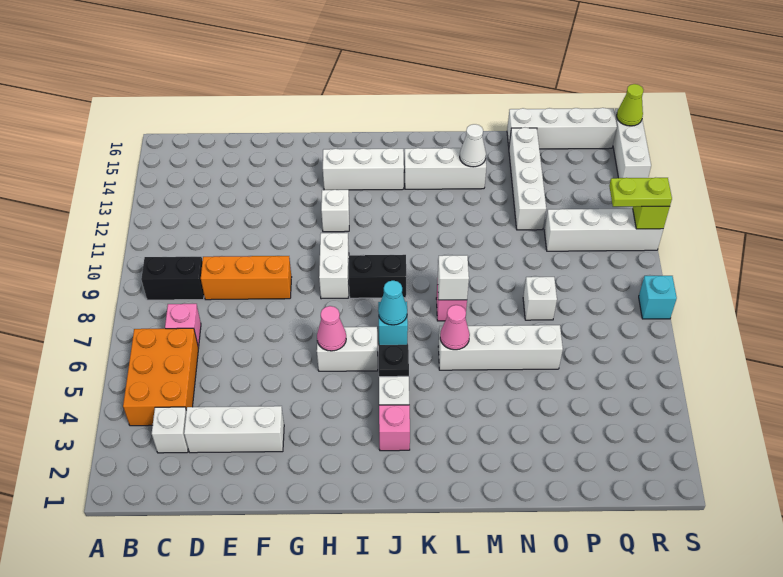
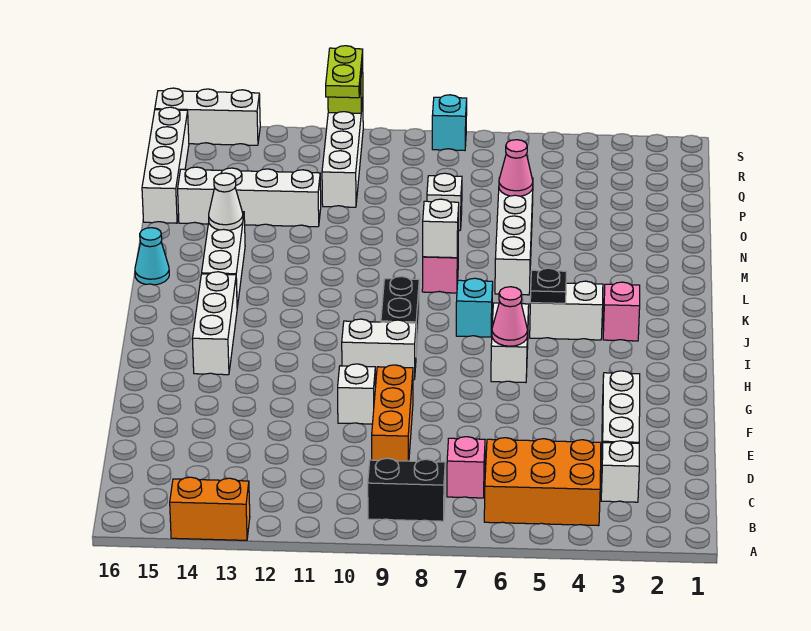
none -> orange 1x2 brick [170,477,250,540]
black 1x2 brick [141,257,204,300] -> black 1x2 brick turned to [368,458,445,521]
white 1x1 brick [321,190,349,232] -> white 1x1 brick moved to [338,364,375,424]
cyan 1x1 cone [378,280,407,325] -> cyan 1x1 cone moved to [135,228,169,285]
pink 1x1 cone [440,305,470,350] -> pink 1x1 cone moved to [499,140,533,196]
lime 1x1 cone [617,84,644,126] -> none

